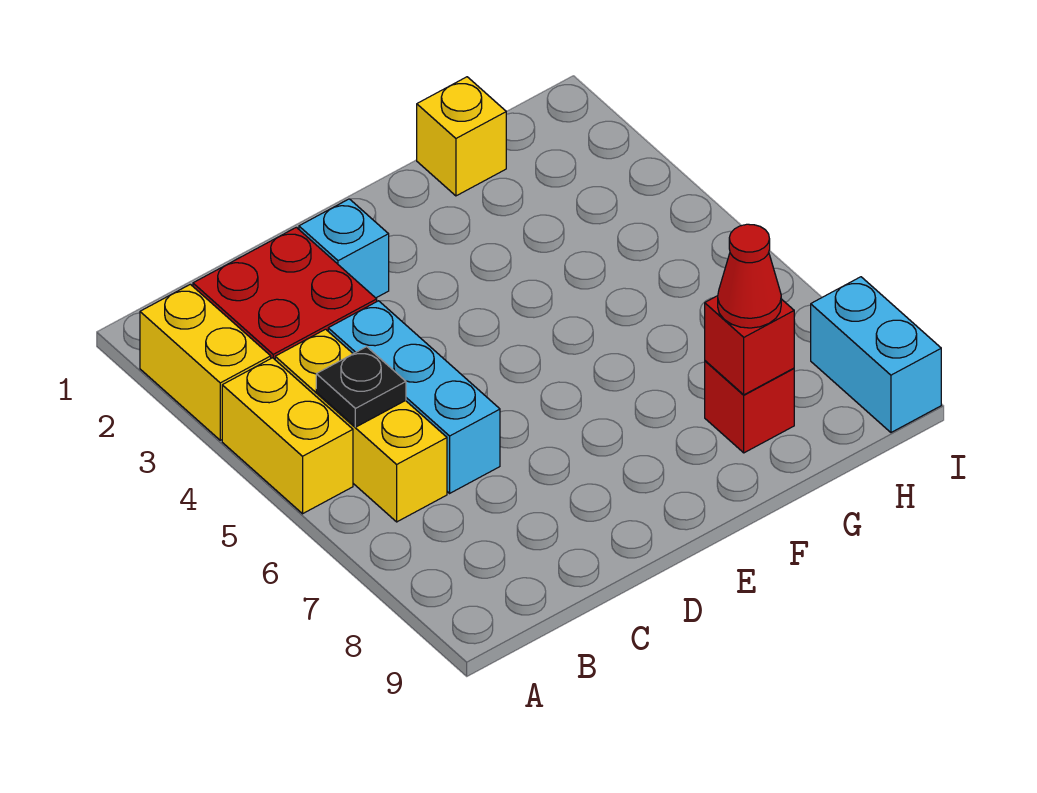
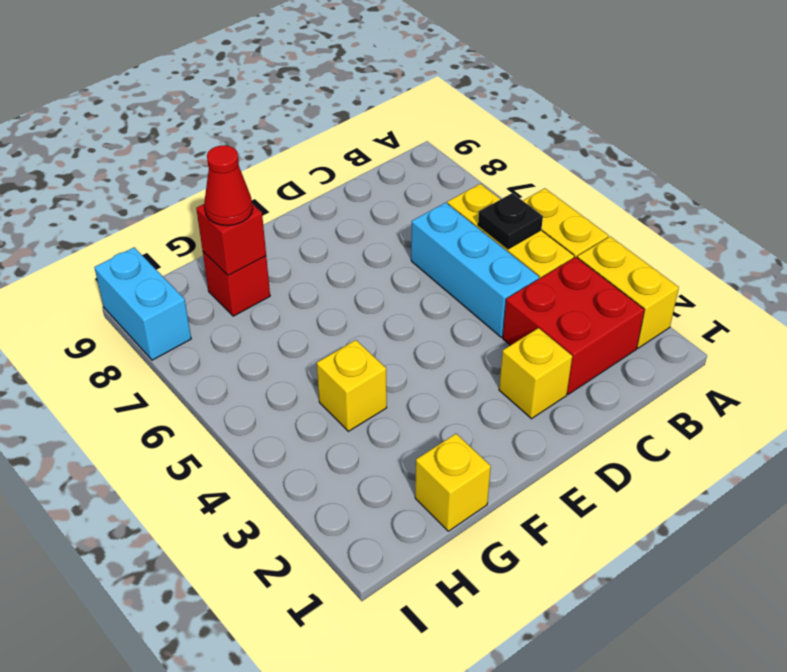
cyan 1x1 brick [299,199,389,298] -> yellow 1x1 brick [499,328,572,419]
none -> yellow 1x1 brick [317,340,387,431]

